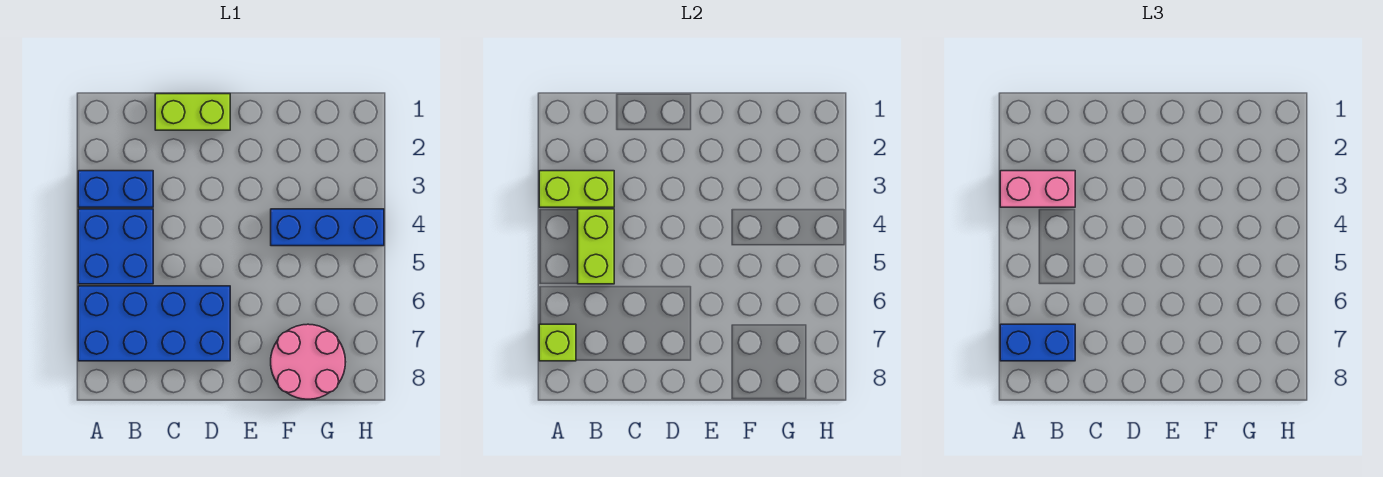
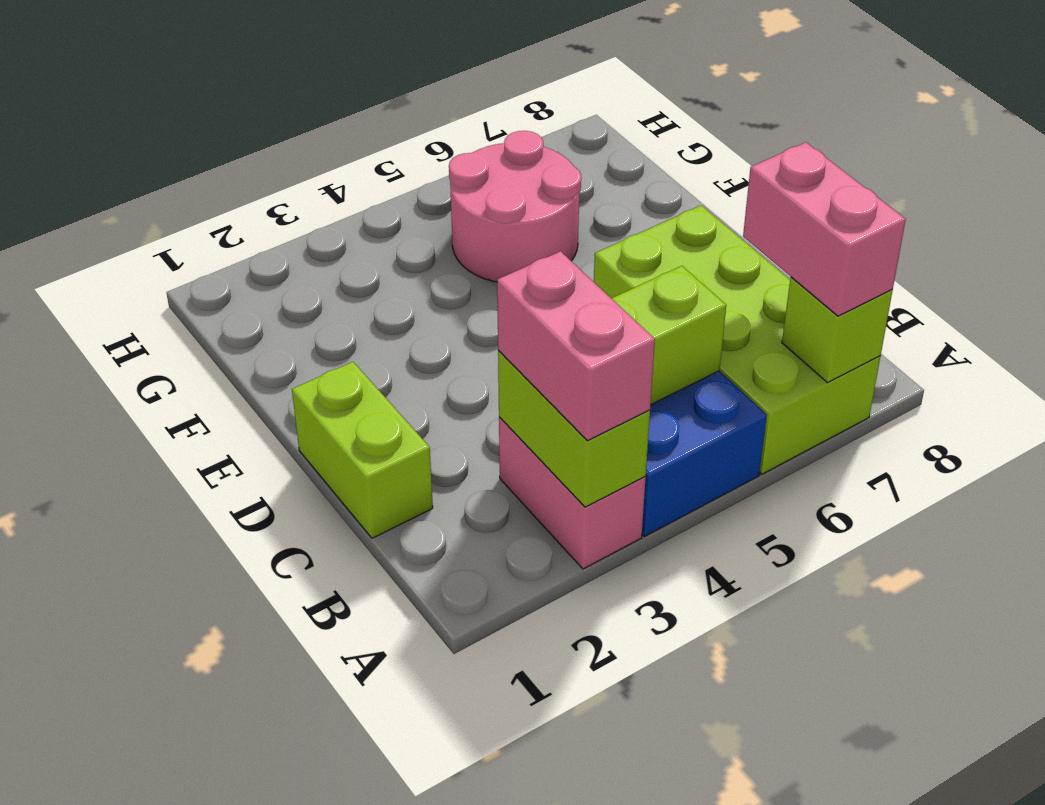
blue 1x2 brick [78,171,153,207] -> pink 1x2 brick [499,417,646,569]
blue 2x4 brick [78,286,230,361] -> lime 2x4 brick [594,205,880,474]
blue 1x2 brick [1000,324,1075,361] -> pink 1x2 brick [743,142,906,316]
blue 1x3 brick [271,209,384,246] -> none
pink 2x2 round brick [271,324,345,399] -> pink 2x2 round brick moved to [449,131,581,282]

